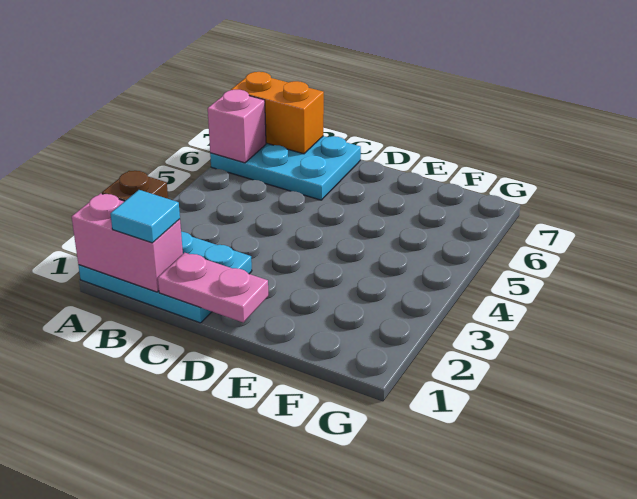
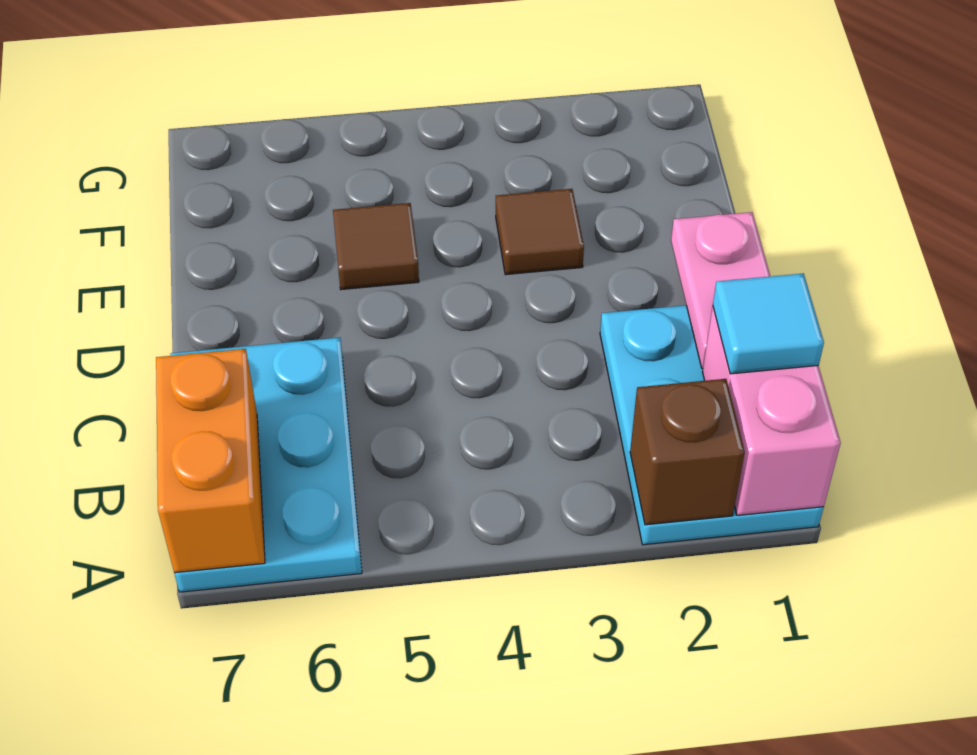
pink 1x1 brick [208,90,266,163] -> none
none -> brown 1x1 tile [496,189,584,275]
none -> brown 1x1 tile [333,203,419,290]

